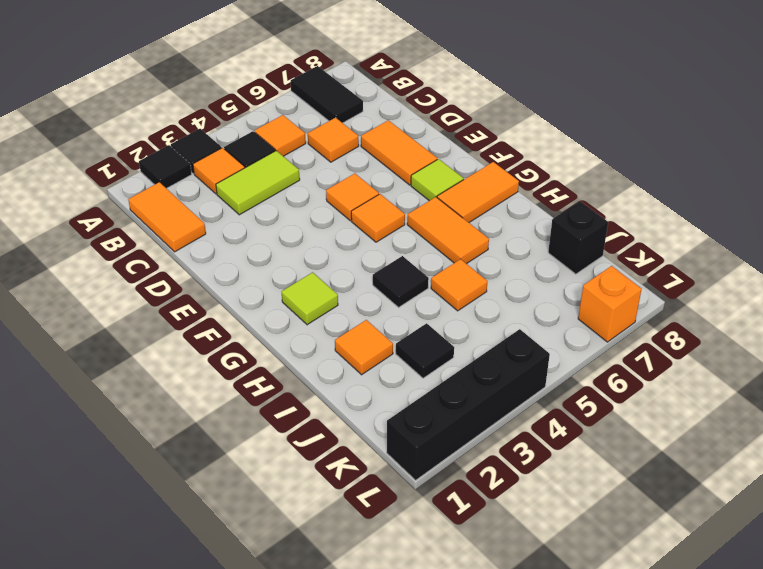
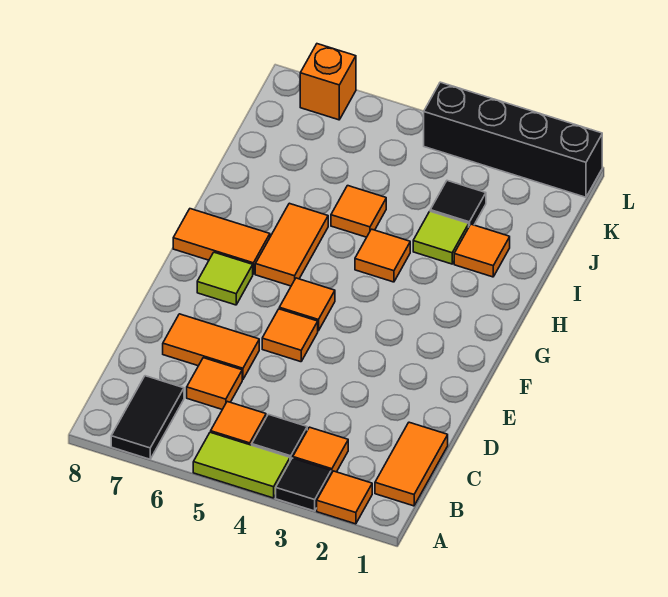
black 1x1 tile [139,145,192,189] -> orange 1x1 tile [317,471,372,524]
lime 1x2 tile [216,151,300,215] -> lime 1x2 tile moved to [193,432,290,498]
orange 1x2 tile [361,120,437,185] -> orange 1x2 tile turned to [163,314,259,380]
lime 1x1 tile [282,272,338,325] -> lime 1x1 tile moved to [413,211,469,264]
black 1x1 tile [373,256,429,307] -> orange 1x1 tile [355,229,410,282]
black 1x1 brick [548,201,608,274] -> none

